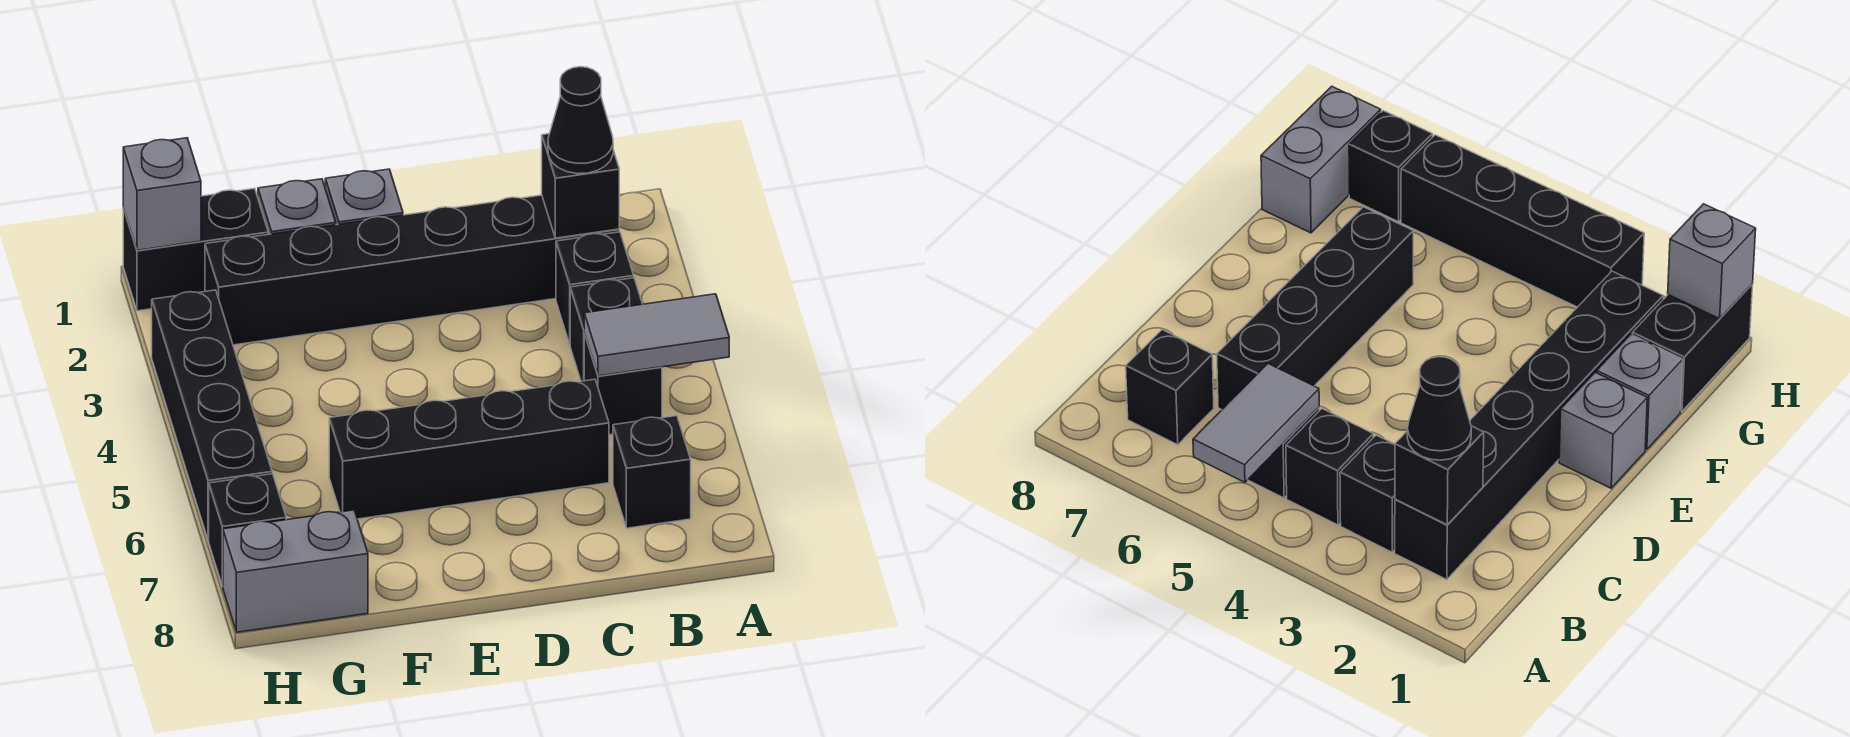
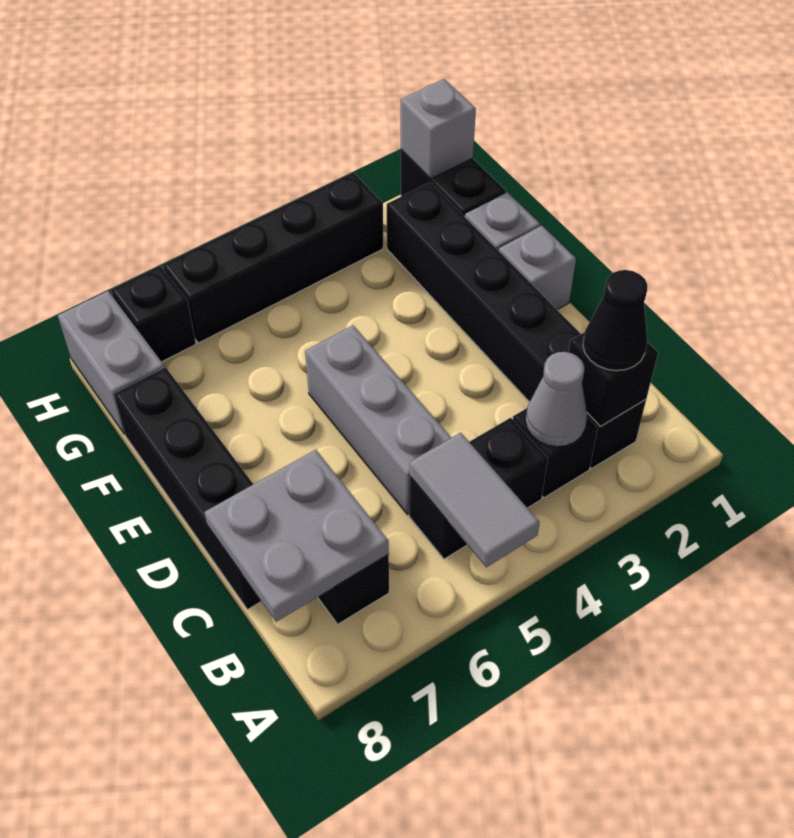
none -> grey 1x1 cone [525,352,587,447]
none -> grey 2x2 plate [205,450,389,622]
none -> grey 1x3 brick [305,325,451,514]
black 1x4 brick [329,379,609,519] -> black 1x4 brick moved to [114,367,261,610]

